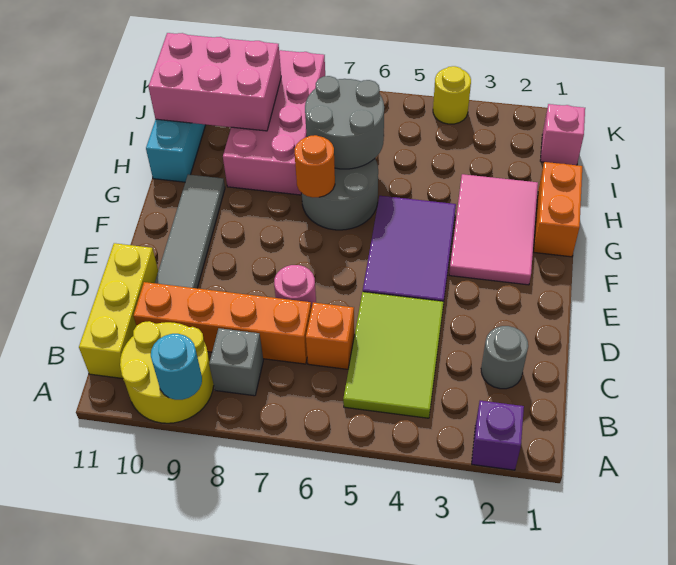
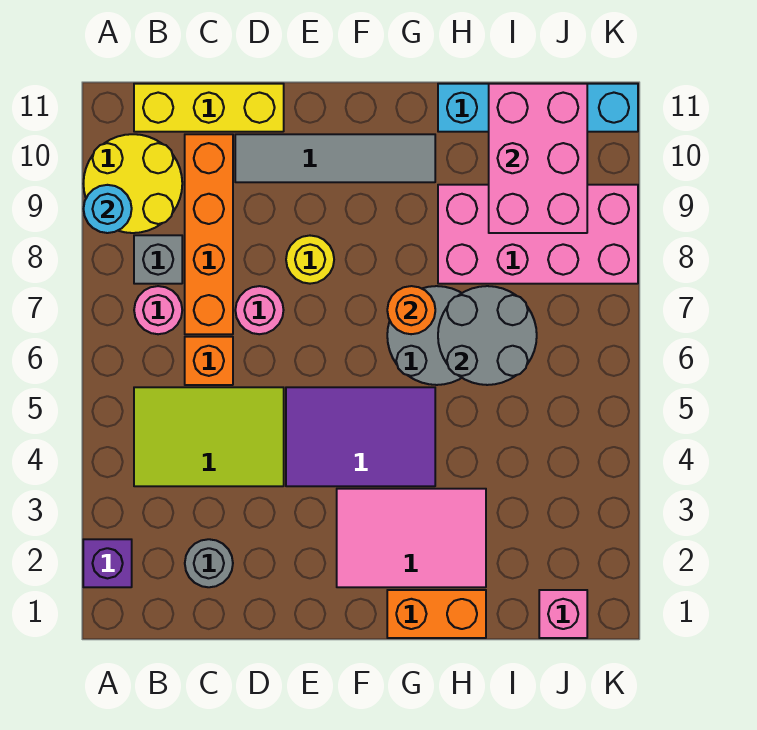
none -> pink 1x1 round brick [134,286,182,334]
yellow 1x1 round brick [433,66,471,124] -> yellow 1x1 round brick moved to [286,236,334,284]

